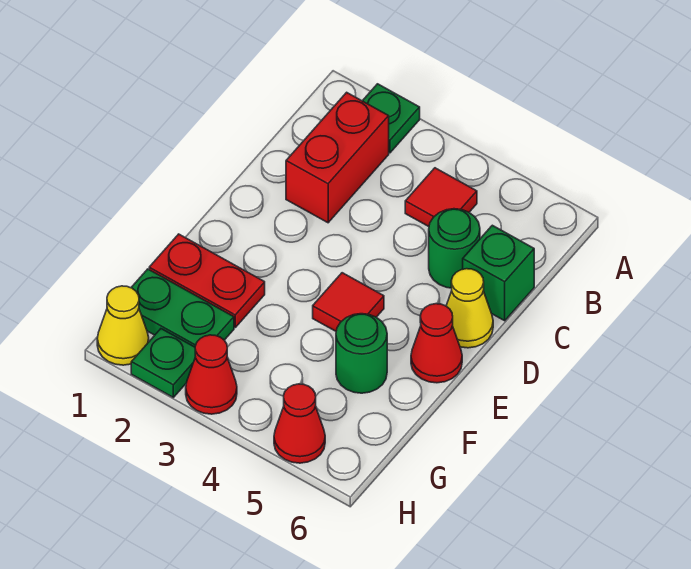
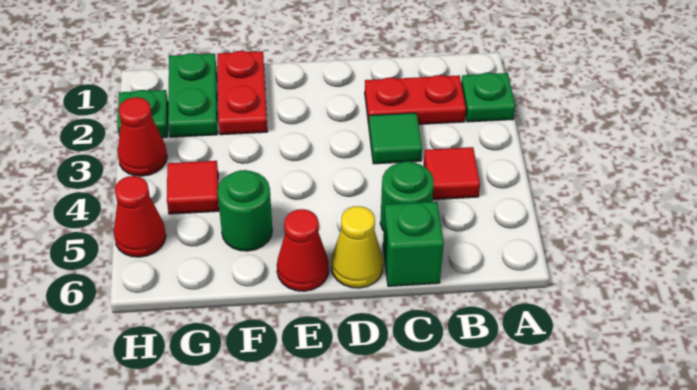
red 1x2 brick [286,92,389,223] -> red 1x2 plate [365,75,466,125]
none -> green 1x1 tile [369,113,422,164]
red 1x1 tile [313,273,384,331] -> red 1x1 tile moved to [167,161,219,214]
yellow 1x1 cone [97,286,149,365] -> none

